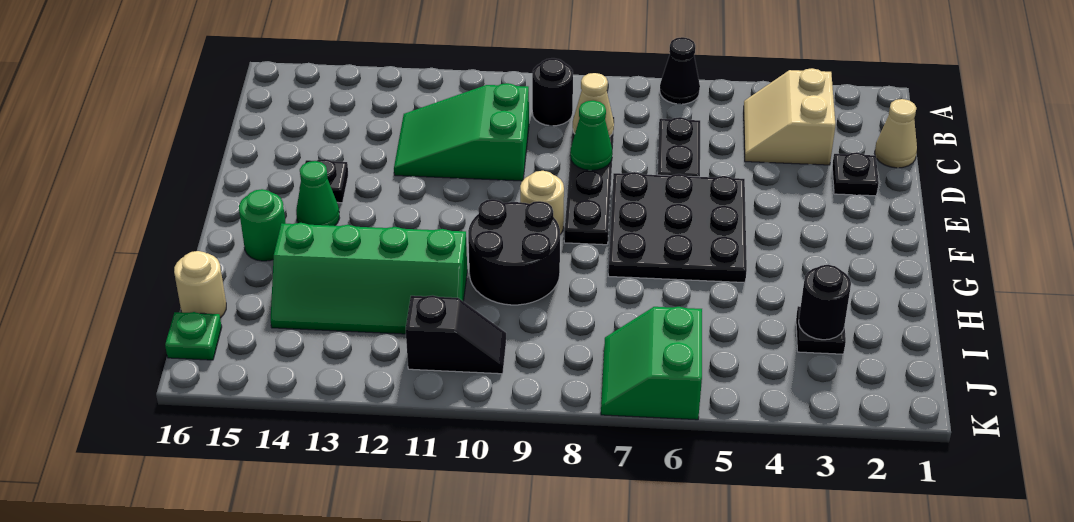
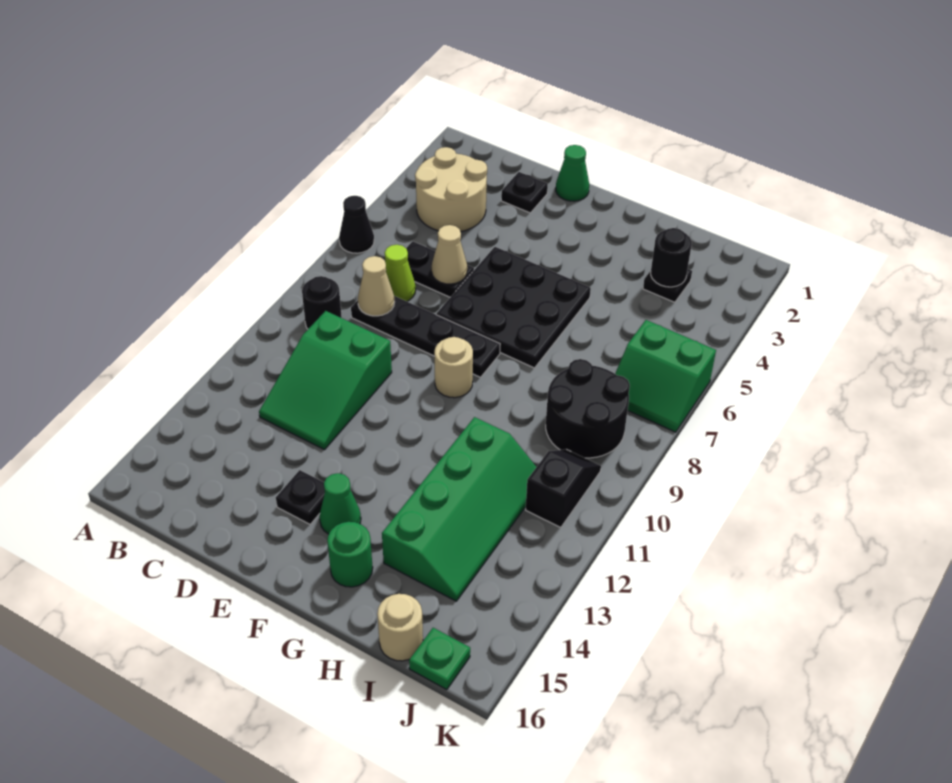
tan 2x2 slope [744,68,836,165] -> tan 2x2 round brick [415,147,487,232]
tan 1x1 cone [875,99,917,168] -> tan 1x1 cone moved to [432,225,467,284]
none -> lime 1x1 cone [385,245,416,301]
green 1x1 cone [570,101,612,170] -> green 1x1 cone moved to [556,145,589,201]
black 2x2 round brick [468,199,560,305] -> black 2x2 round brick moved to [546,359,630,458]

